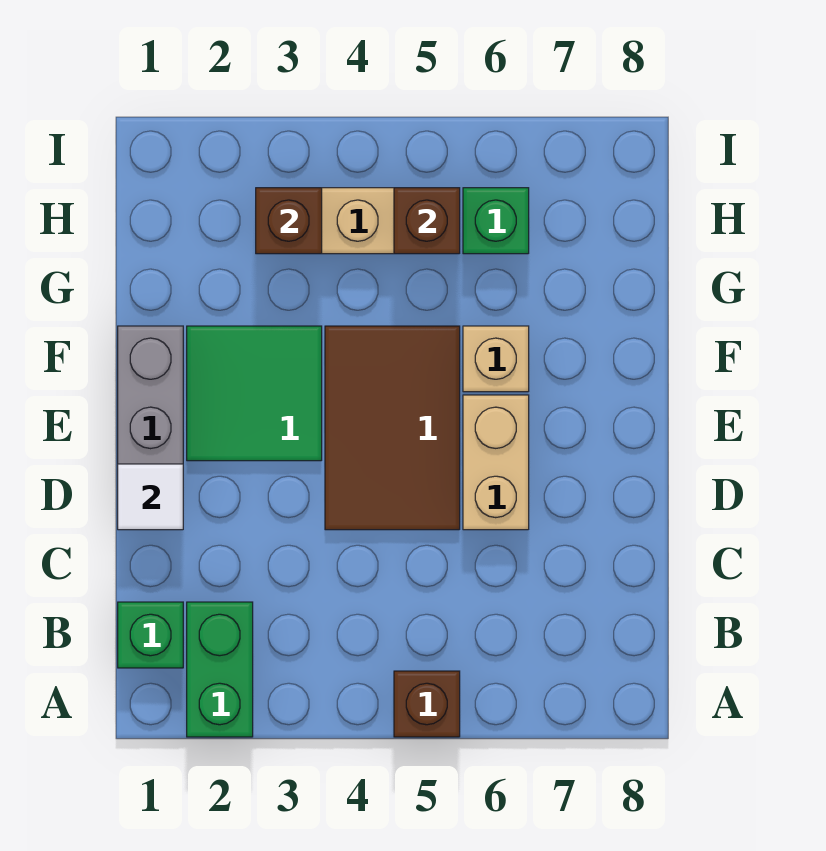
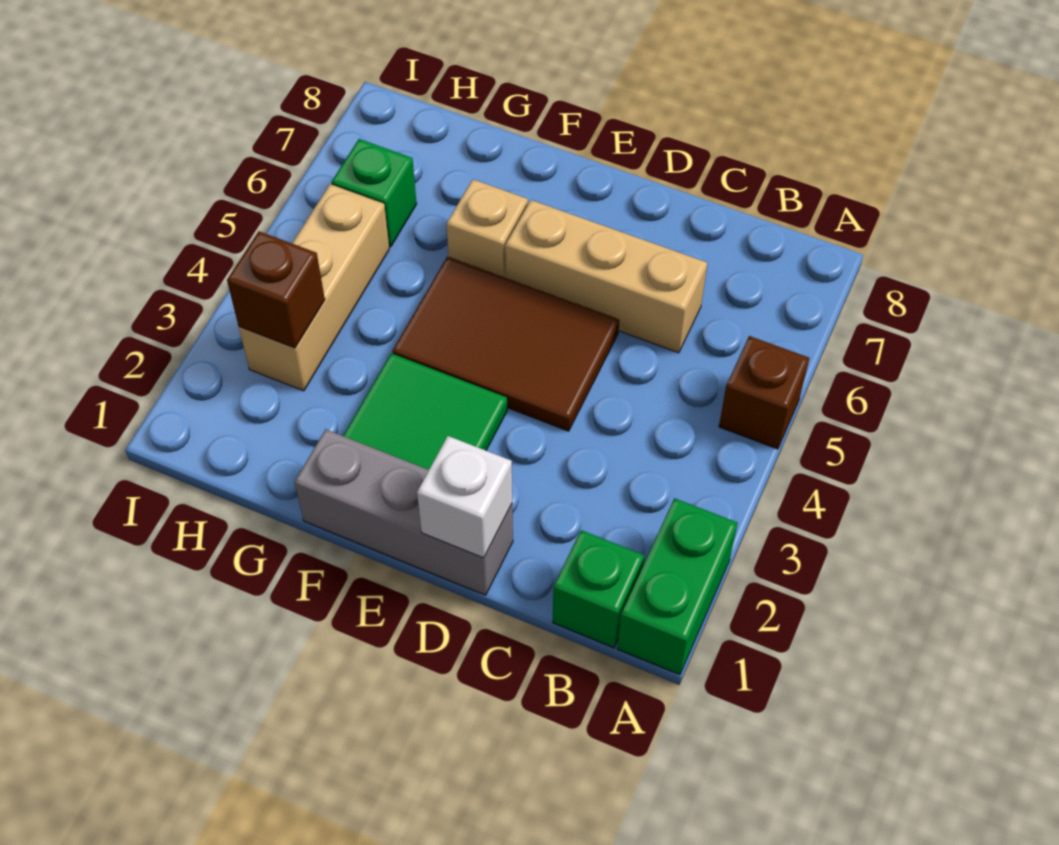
green 1x2 brick [187,602,253,737] -> green 1x2 brick turned to [617,498,738,675]
white 1x1 tile [118,464,183,530] -> white 1x1 brick [417,436,512,558]
tan 1x2 brick [463,395,529,530] -> tan 1x3 brick [505,200,707,353]
brown 1x1 brick [394,188,460,254] -> none

